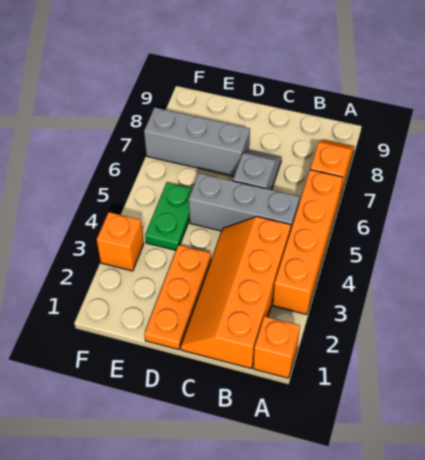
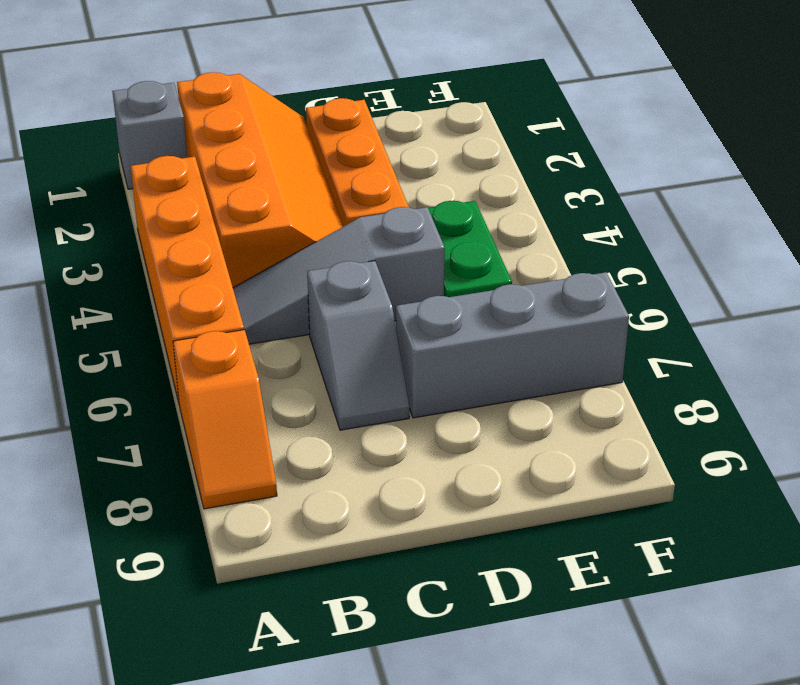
orange 1x1 brick [253,316,300,378] -> grey 1x1 brick [112,81,187,189]
grey 1x3 brick [189,173,300,232] -> grey 1x3 slope [233,207,445,344]
orange 1x1 brick [97,212,144,271] -> none

